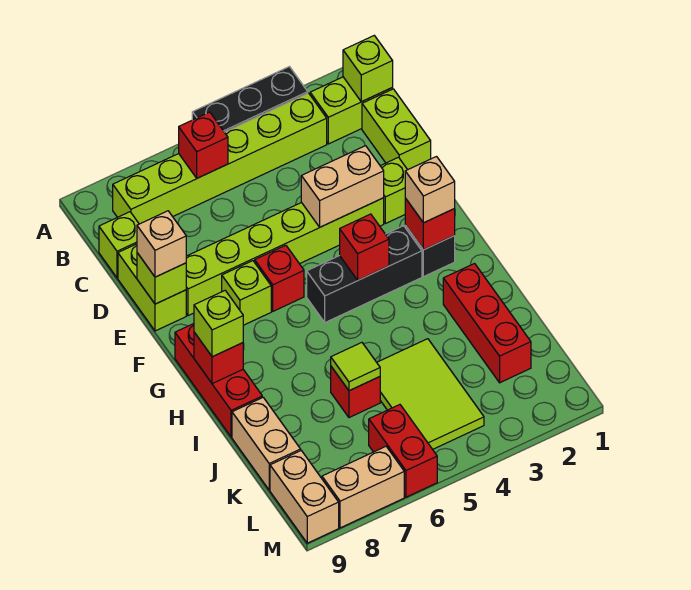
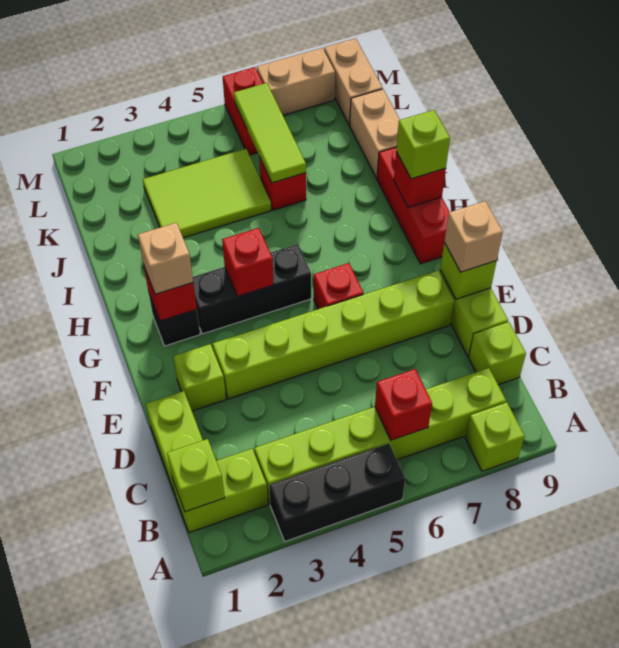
tan 1x2 brick [301,146,384,227] -> none
lime 1x1 brick [222,261,271,325] -> lime 1x1 brick moved to [465,402,525,471]
red 1x3 brick [443,264,531,383] -> none
lime 2x3 tile [377,339,484,449] -> lime 2x3 tile turned to [143,149,271,238]
lime 1x1 tile [331,343,380,391] -> lime 1x3 tile [234,83,306,183]

